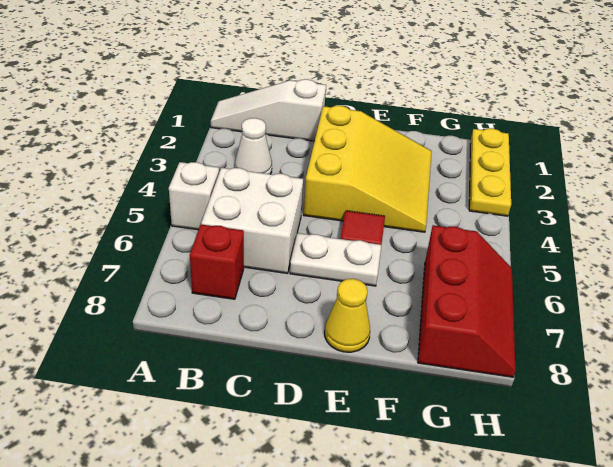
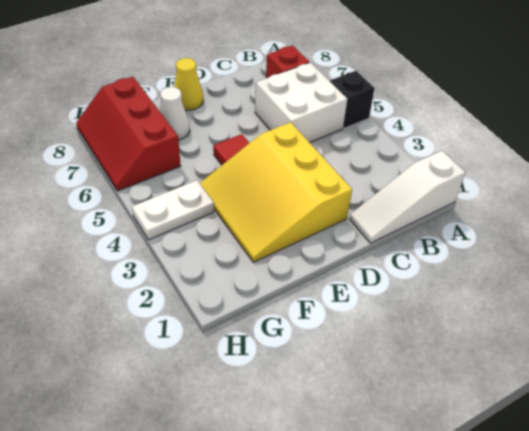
white 1x3 slope [211,79,326,141] -> white 1x3 slope turned to [349,151,465,243]
white 1x1 brick [169,162,219,230] -> black 1x1 brick [330,71,375,128]
white 1x1 cone [235,118,272,174] -> white 1x1 cone moved to [160,87,190,140]
white 1x2 plate [290,233,381,286] -> white 1x2 plate moved to [132,180,214,240]
yellow 1x3 plate [469,128,511,216] -> none

